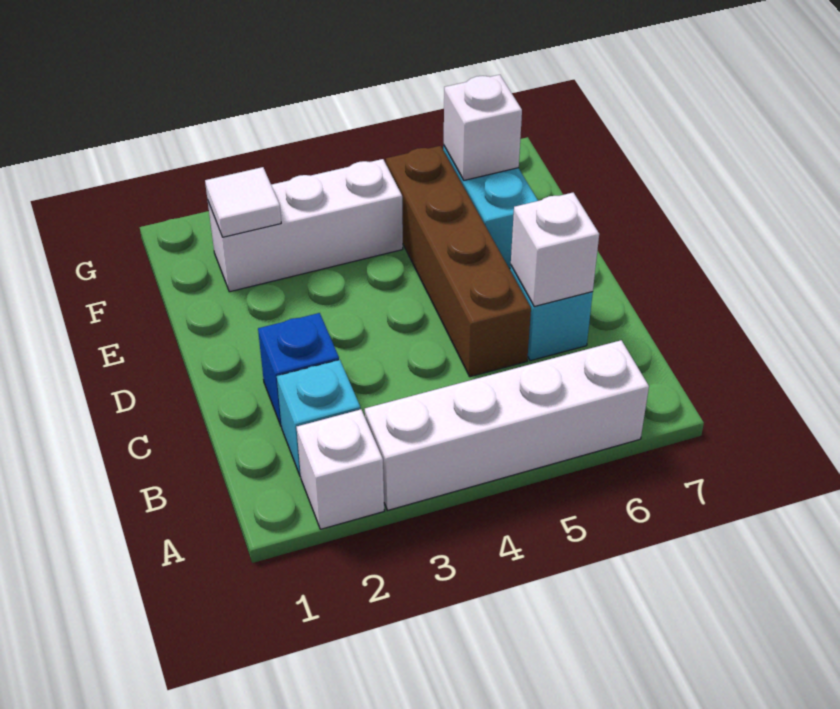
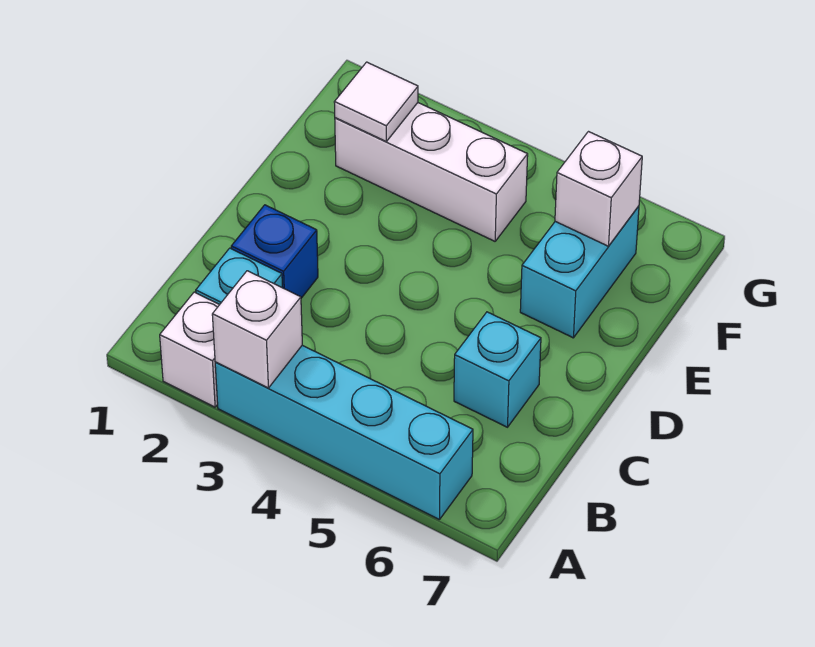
white 1x4 brick [365,340,649,510] -> cyan 1x4 brick [215,345,473,519]
brown 1x4 brick [386,146,531,377] -> none
white 1x1 brick [511,193,599,306] -> white 1x1 brick moved to [212,271,302,388]

